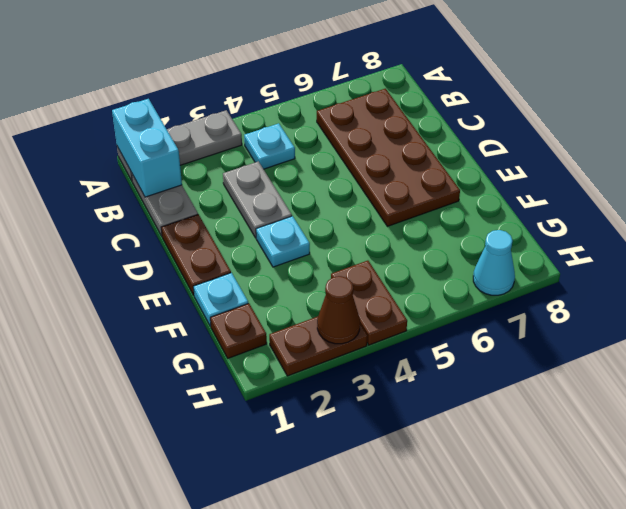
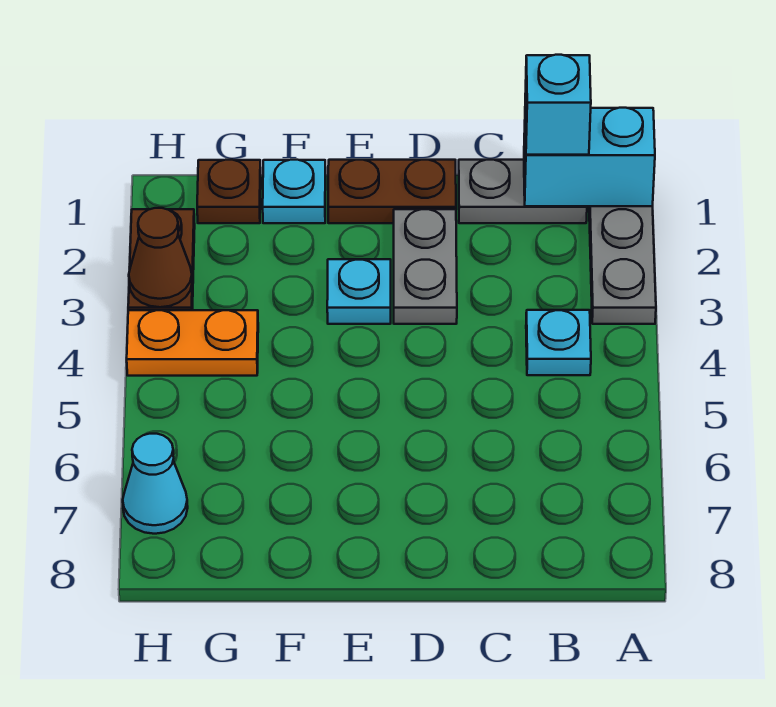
none -> cyan 1x1 brick [525,55,591,155]
brown 2x4 plate [317,89,460,226] -> none
grey 1x2 plate [223,161,292,238] -> grey 1x2 plate turned to [394,209,457,324]
brown 1x2 plate [331,261,407,345] -> orange 1x2 plate [127,310,258,376]

